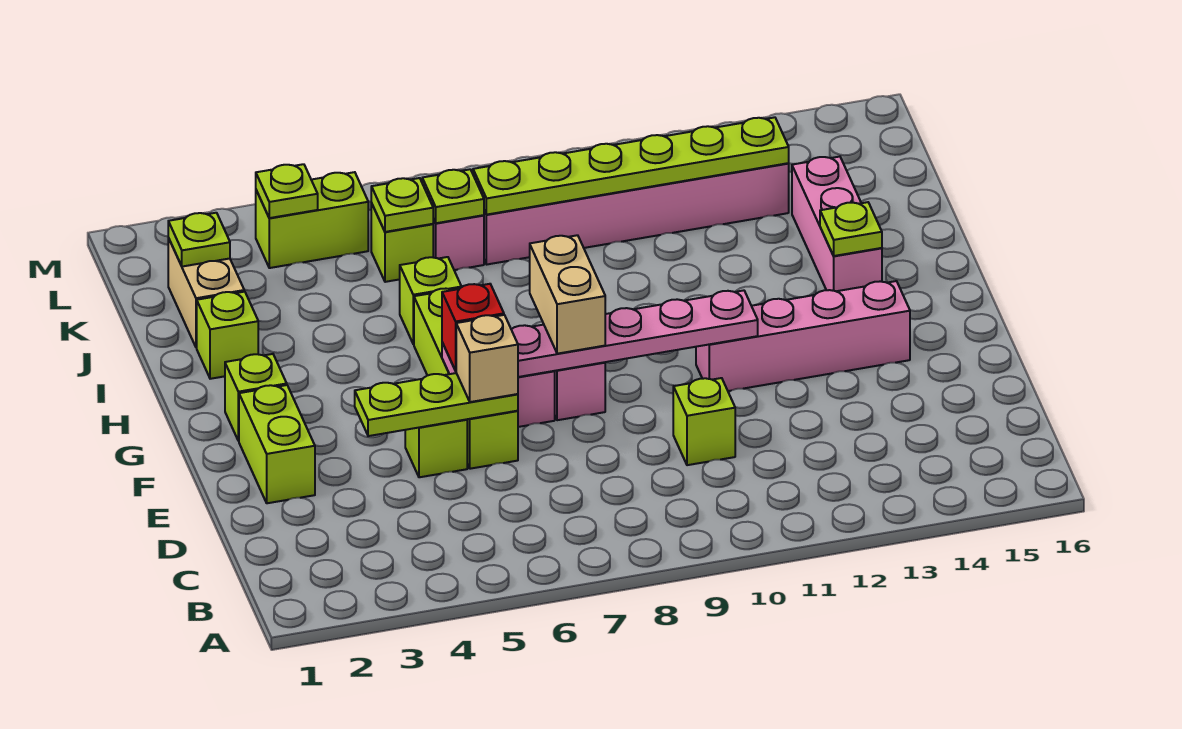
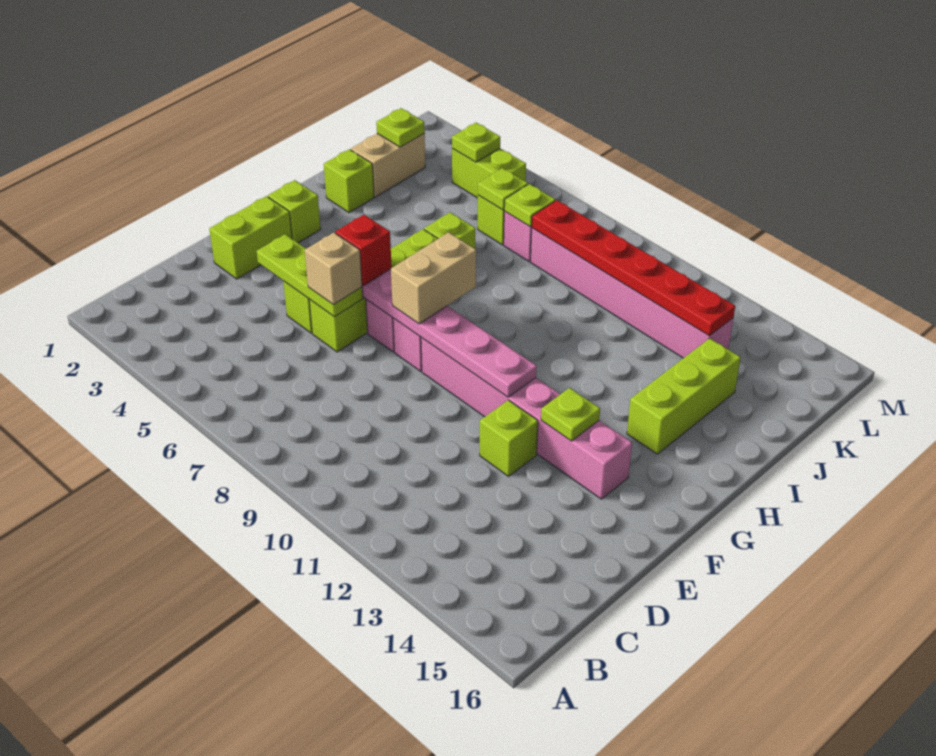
lime 1x1 brick [673,378,735,465] -> lime 1x1 brick moved to [480,400,538,476]
pink 1x4 brick [696,281,910,391] -> pink 1x6 brick [421,338,632,499]
pink 1x3 brick [792,157,882,291] -> lime 1x3 brick [627,338,741,454]
lime 1x1 plate [820,202,882,256] -> lime 1x1 plate moved to [541,388,600,441]
lime 1x6 plate [473,117,789,215] -> red 1x6 plate [532,200,735,336]

